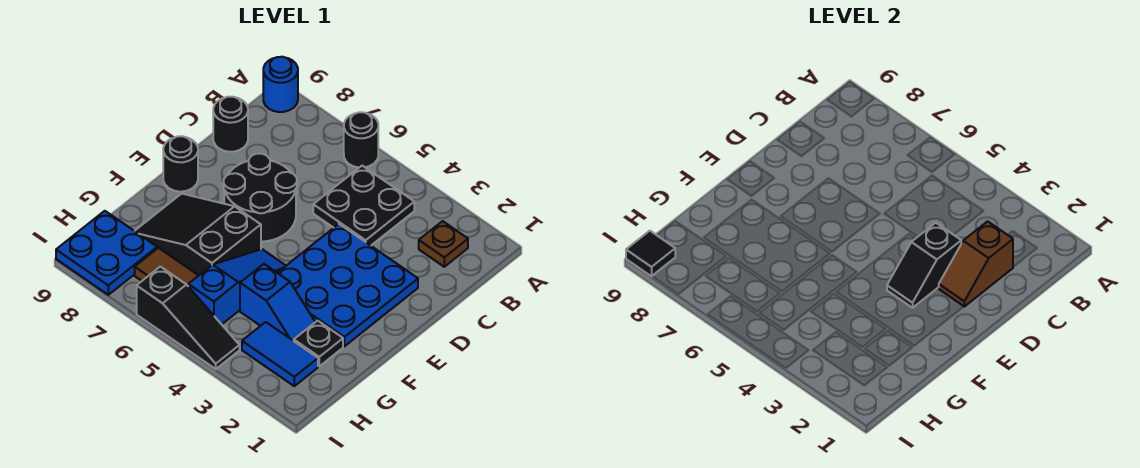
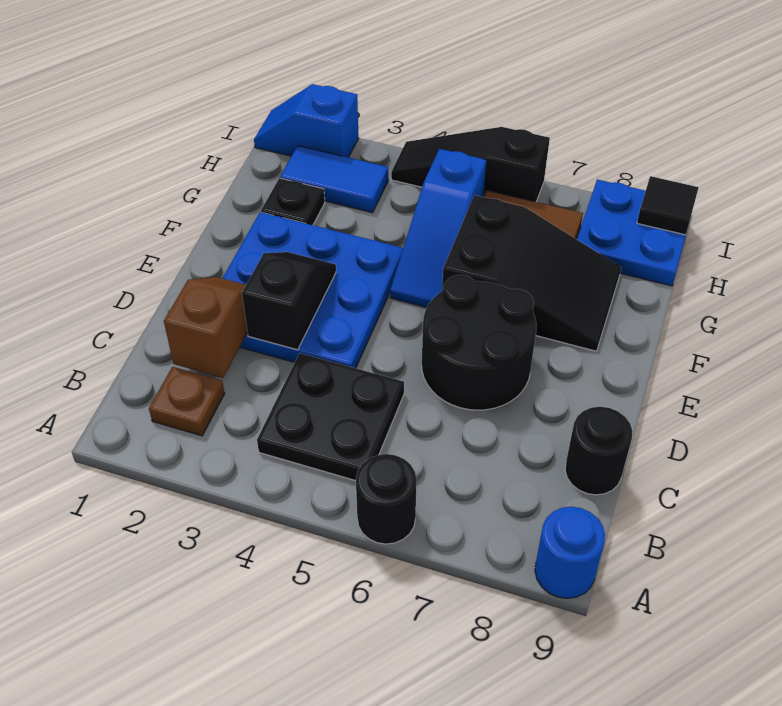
black 1x1 round brick [163,136,198,192] -> none
blue 1x2 slope [240,264,315,341] -> blue 1x2 slope moved to [254,84,359,157]

